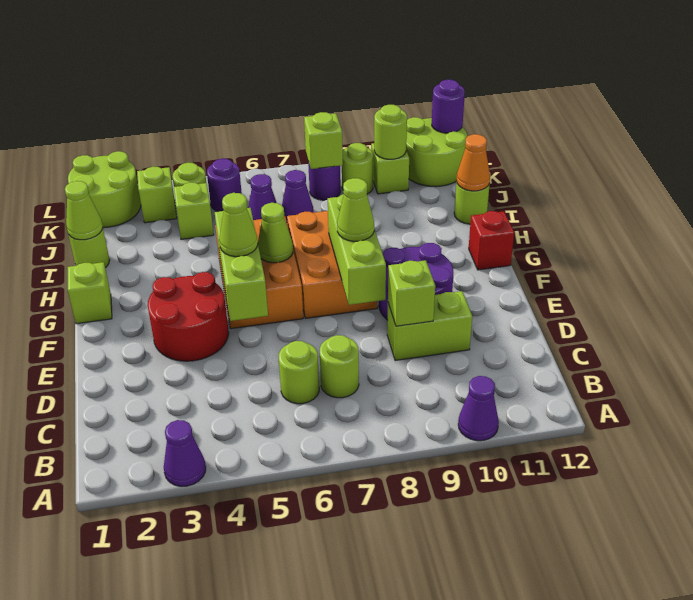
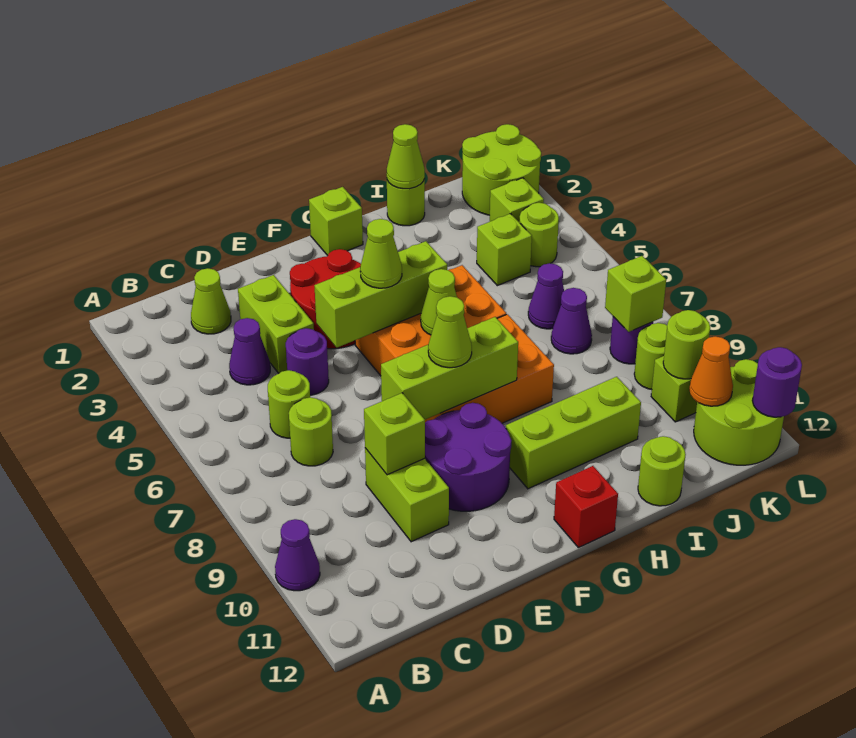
purple 1x1 cone [164,420,206,486] -> purple 1x1 cone moved to [229,318,270,385]
none -> lime 1x1 cone [191,268,231,334]
none -> lime 1x2 brick [238,275,314,373]
none -> lime 1x3 brick [506,377,641,489]
orange 1x1 cone [456,134,490,191] -> orange 1x1 cone moved to [689,336,733,406]
purple 1x1 round brick [207,159,242,212] -> purple 1x1 round brick moved to [286,328,329,395]

